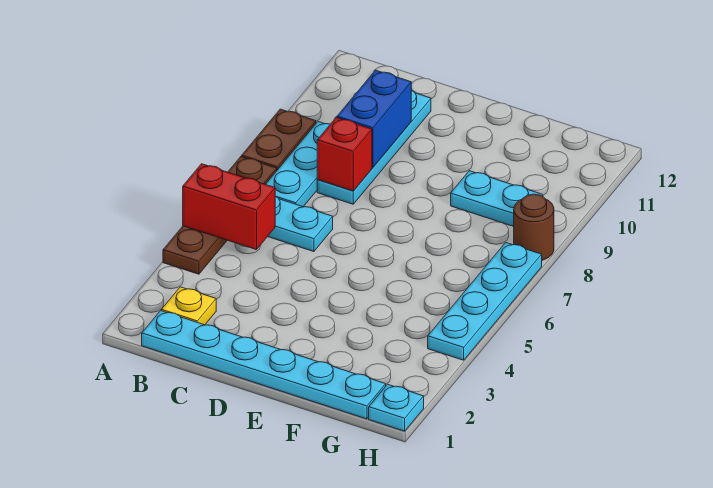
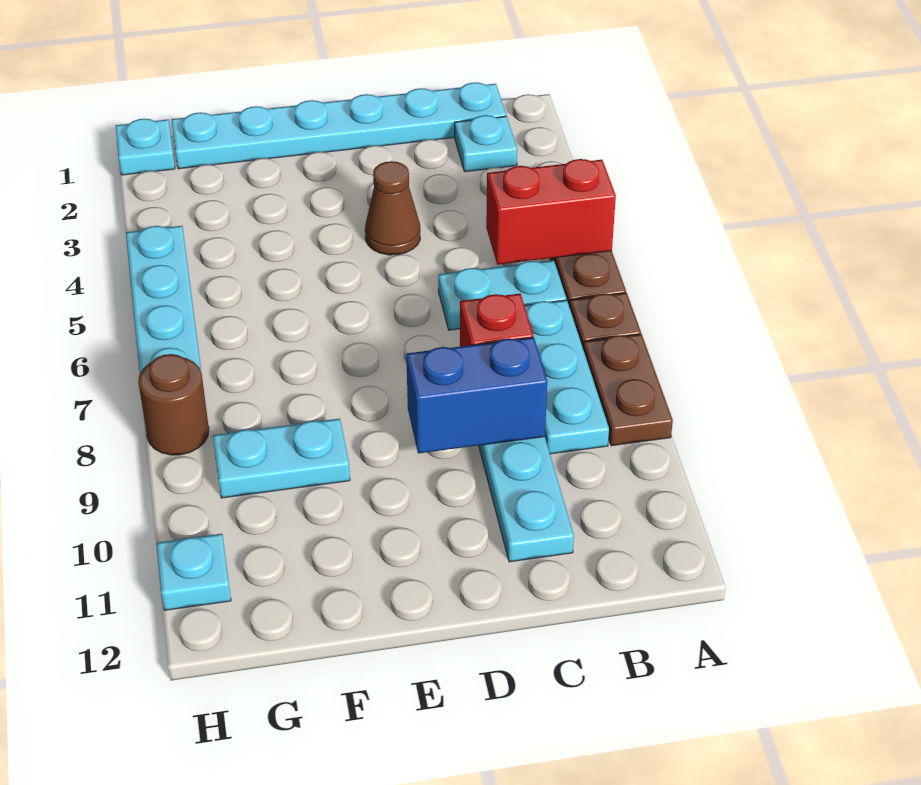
yellow 1x1 plate [161,287,216,325] -> cyan 1x1 plate [455,115,517,172]
blue 1x2 brick [337,70,411,167] -> blue 1x2 brick turned to [406,337,547,453]
none -> brown 1x1 cone [365,161,420,255]
none -> cyan 1x1 plate [157,534,231,610]

